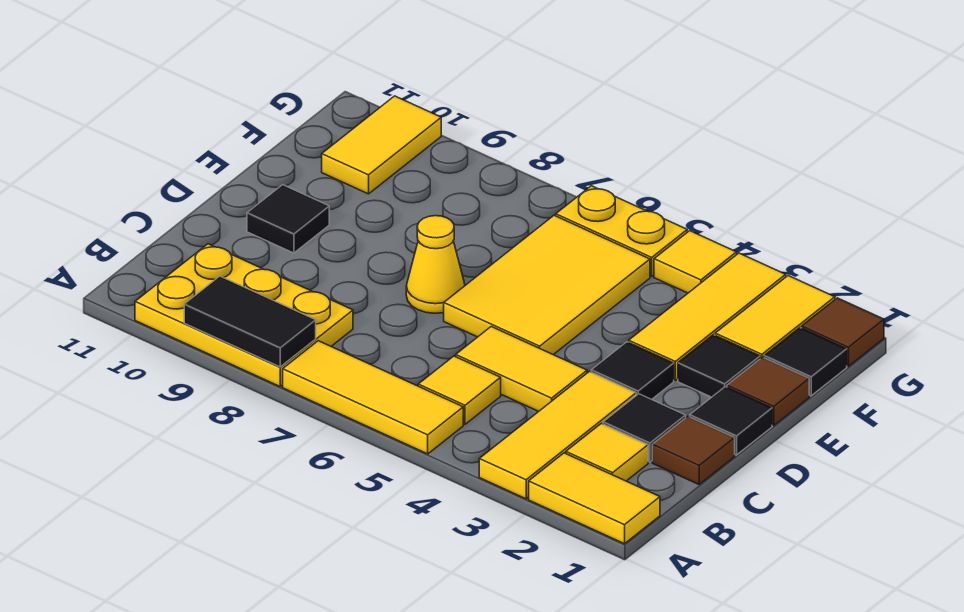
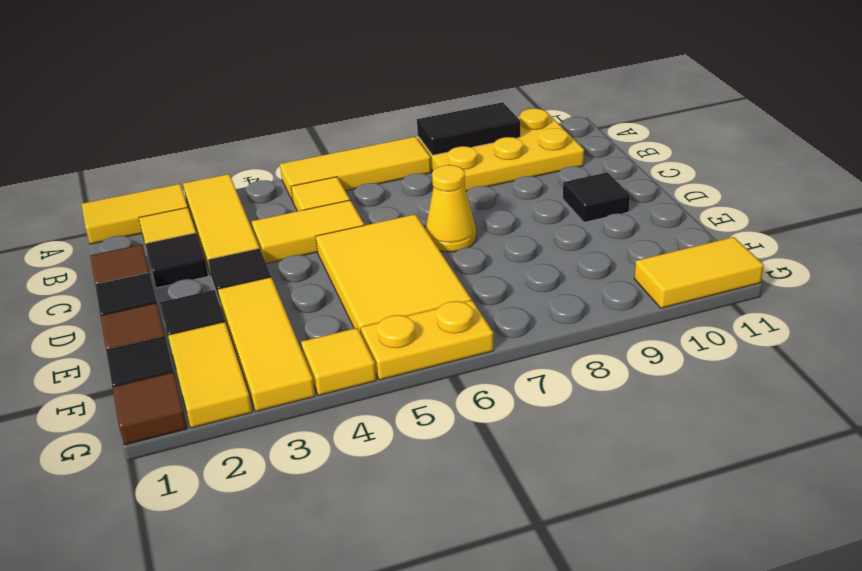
yellow 1x2 tile [322,96,441,194] -> yellow 1x2 tile turned to [634,237,764,308]

